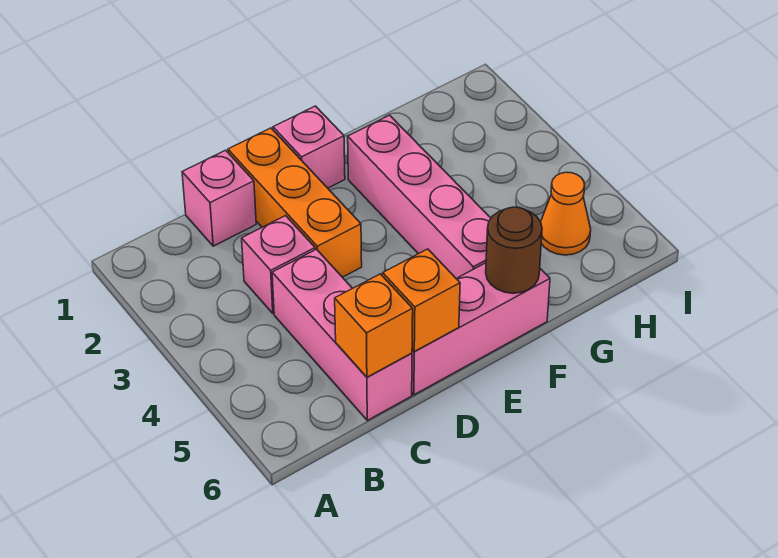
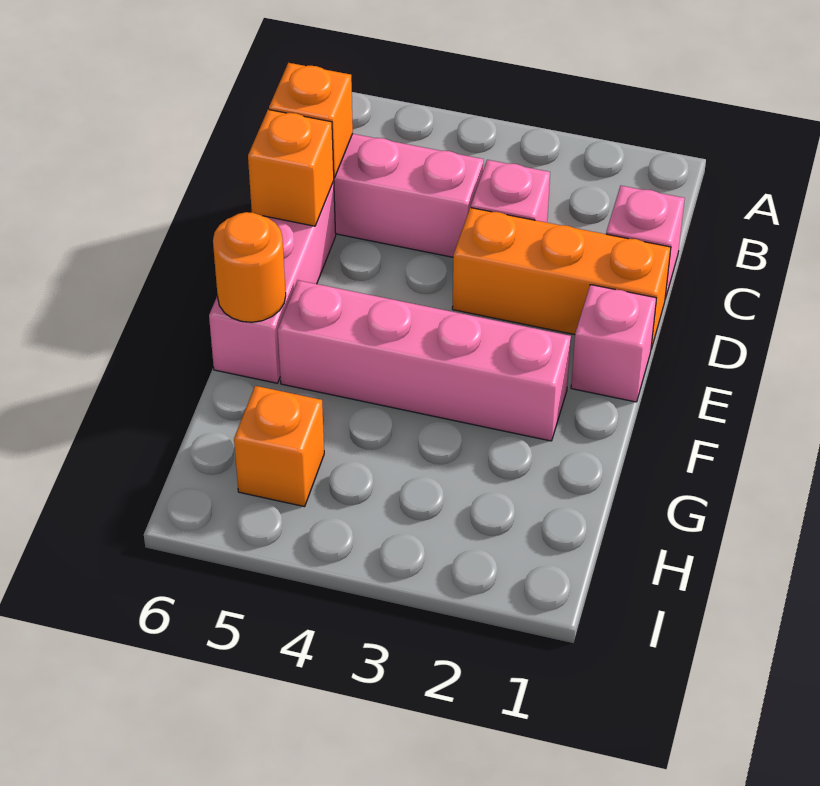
brown 1x1 round brick [486,207,542,293] -> orange 1x1 round brick [213,212,286,322]
orange 1x1 cone [541,172,591,255] -> orange 1x1 brick [234,386,324,507]

